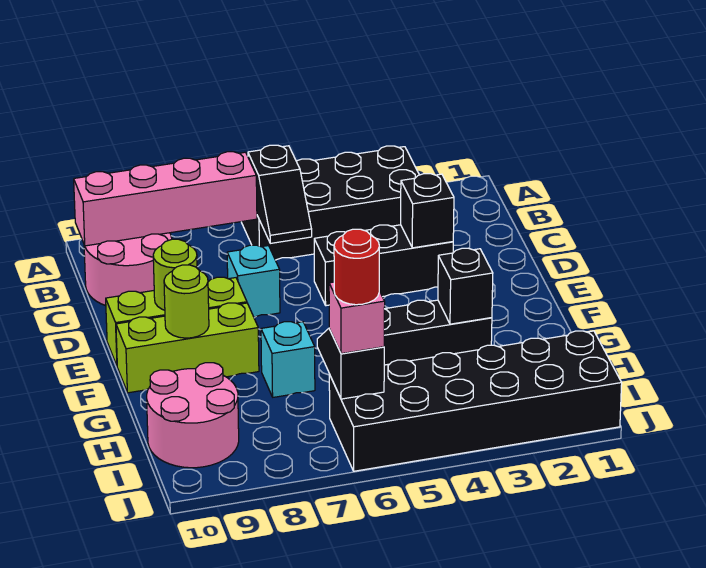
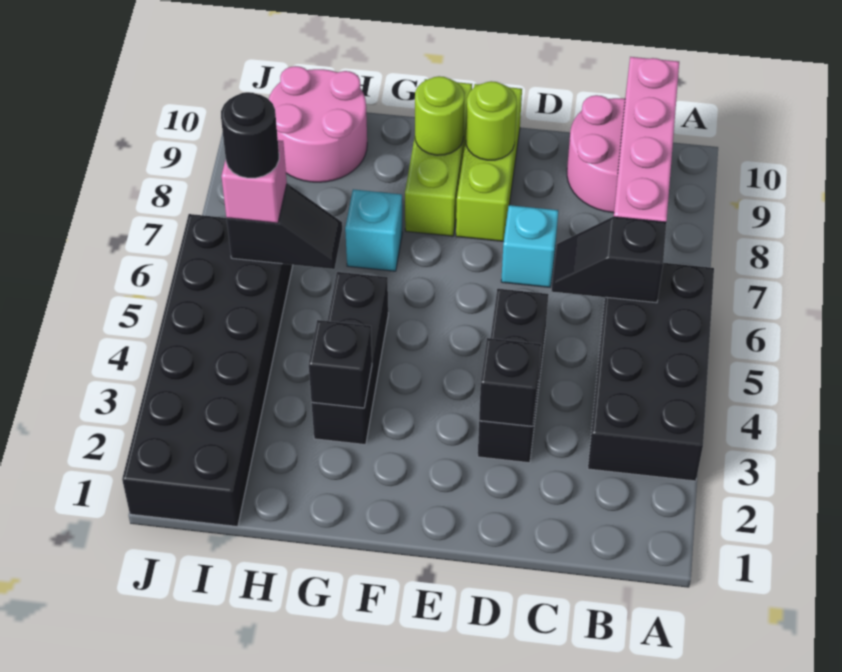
red 1x1 round brick [334,229,379,305] -> black 1x1 round brick [221,92,279,178]

